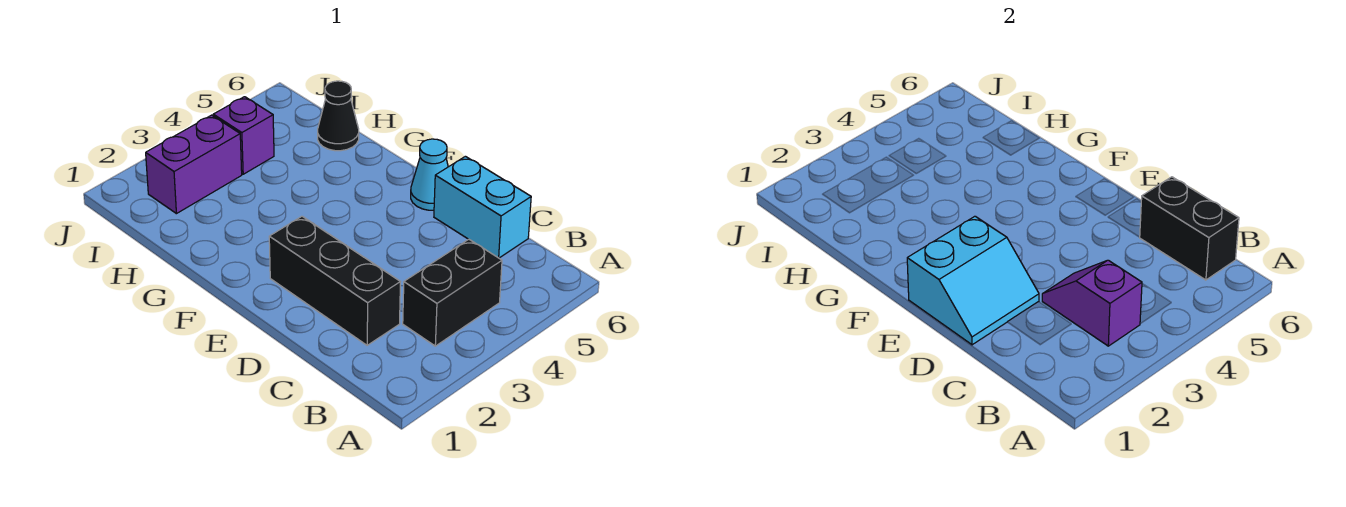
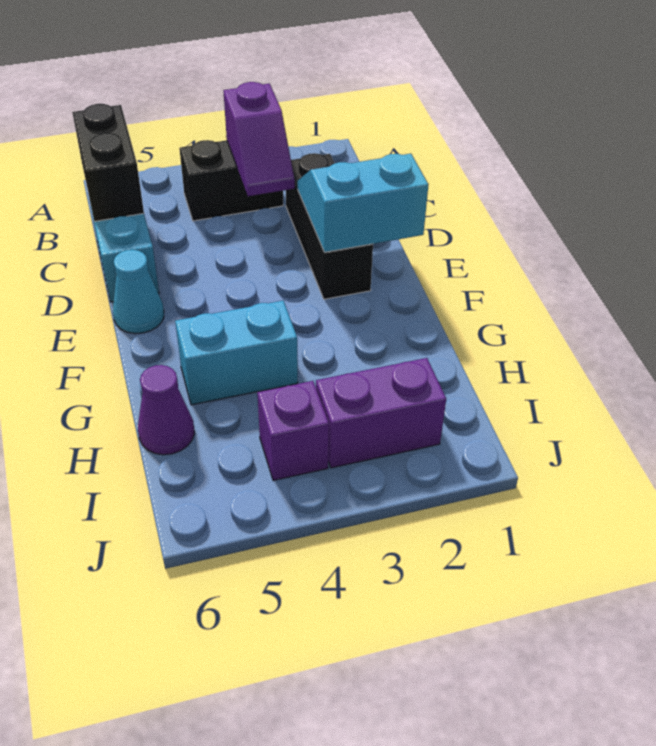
none -> cyan 1x2 brick [175,301,298,405]
black 1x1 cone [318,81,359,151] -> purple 1x1 cone [138,365,194,455]

